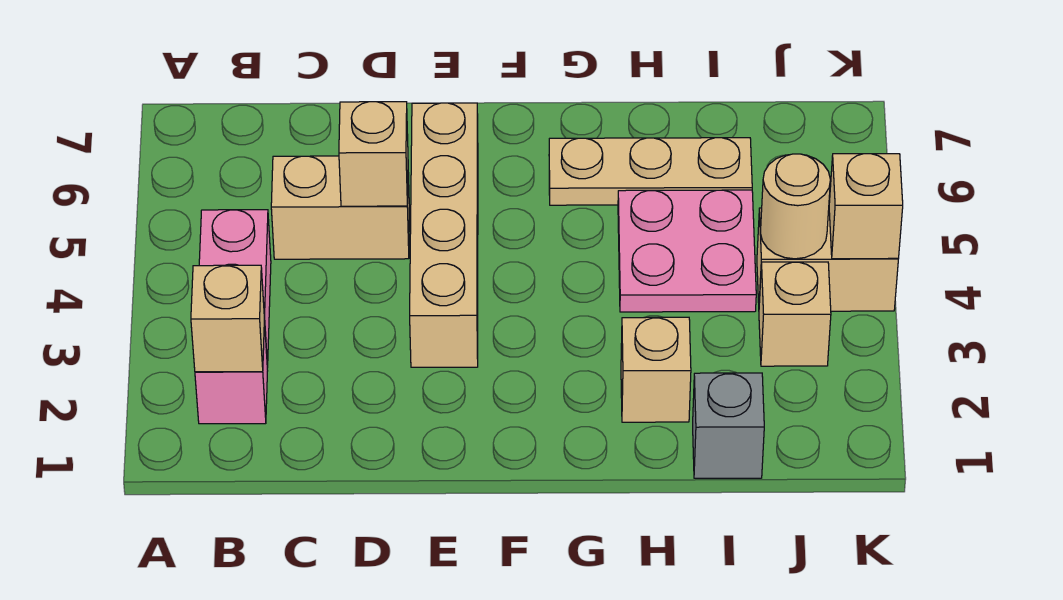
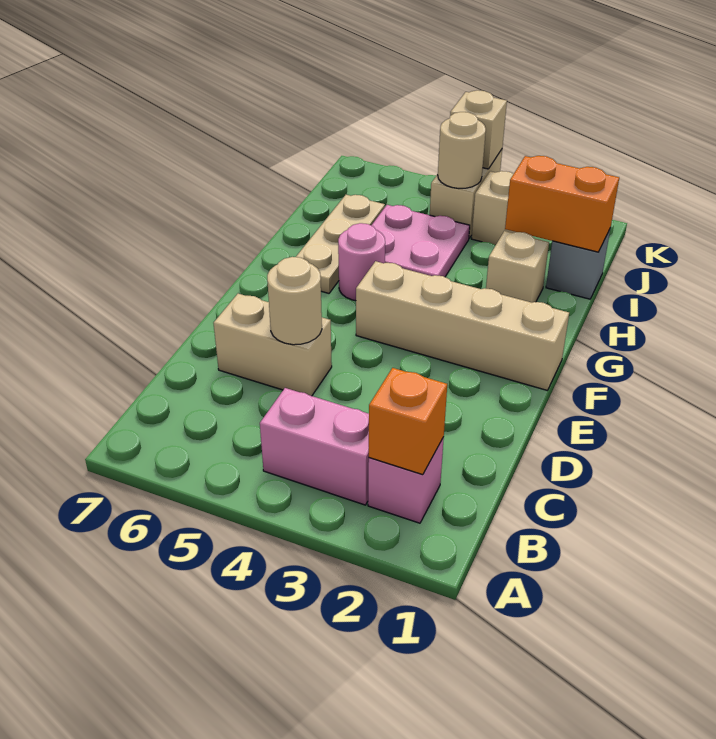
tan 1x1 brick [191,265,264,372] -> orange 1x1 brick [369,368,447,475]
tan 1x2 brick [271,156,409,259] -> tan 1x2 brick turned to [214,294,332,396]
tan 1x1 brick [339,102,408,206] -> tan 1x1 round brick [267,257,322,345]
tan 1x4 brick [410,103,478,367] -> tan 1x4 brick moved to [356,261,569,390]
none -> pink 1x1 round brick [338,223,385,301]
none -> orange 1x2 brick [505,156,619,252]

